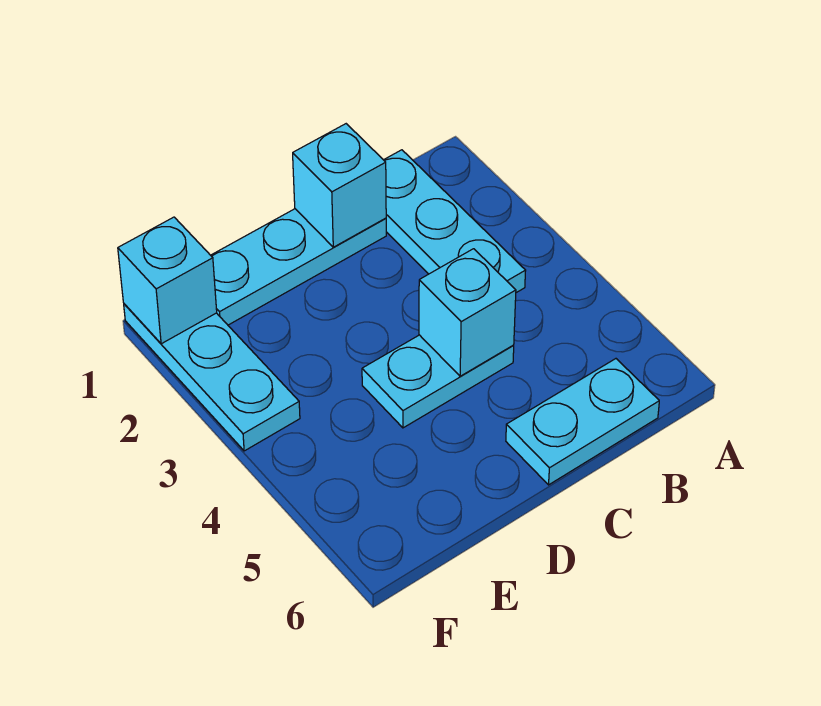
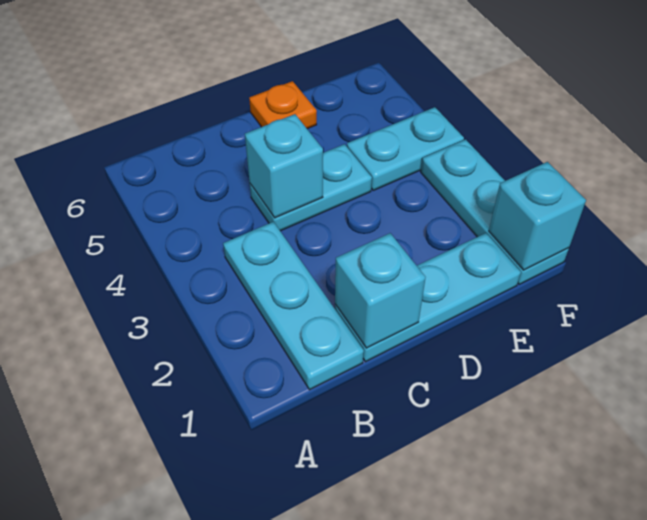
cyan 1x2 plate [506,359,659,485] -> cyan 1x2 plate moved to [347,107,464,190]
none -> orange 1x1 plate [249,81,317,129]

